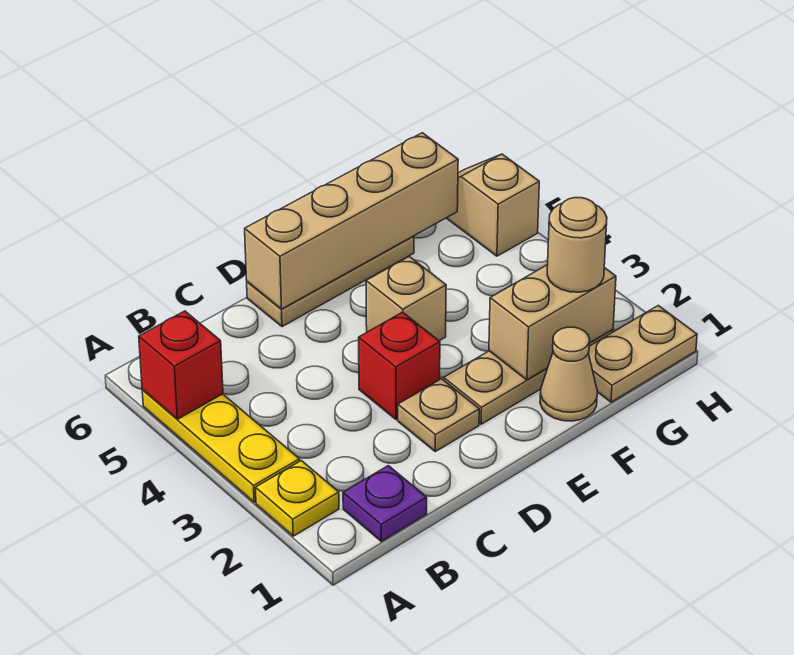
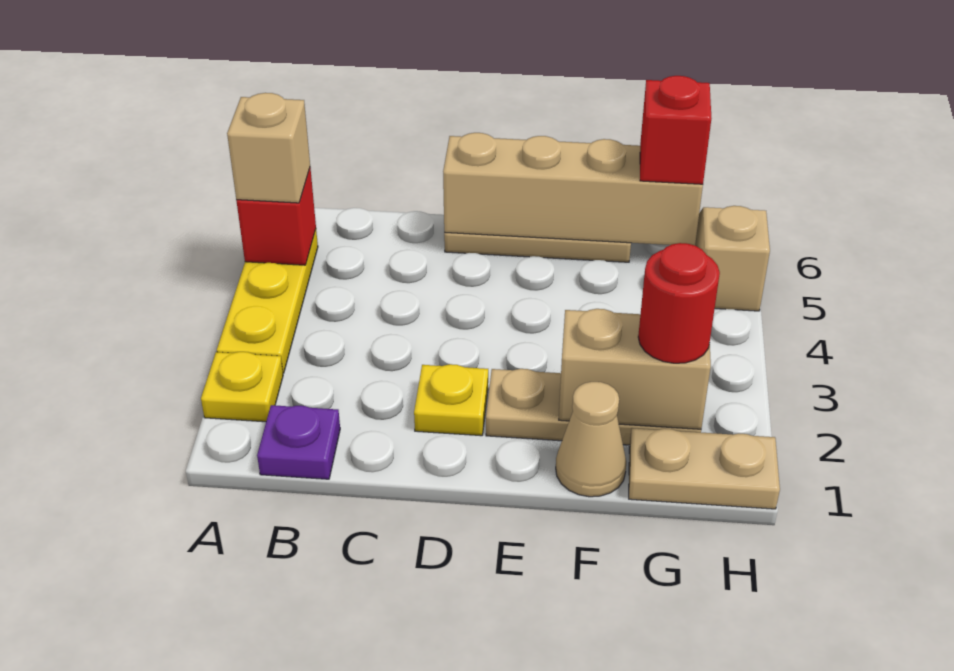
tan 1x1 plate [398,379,479,452] -> yellow 1x1 plate [414,364,488,436]
red 1x1 brick [359,312,440,419] -> red 1x1 brick moved to [640,76,711,184]
tan 1x1 brick [366,256,446,341] -> tan 1x1 brick moved to [227,93,310,203]
tan 1x1 round brick [547,198,607,292] -> red 1x1 round brick [638,243,720,363]

